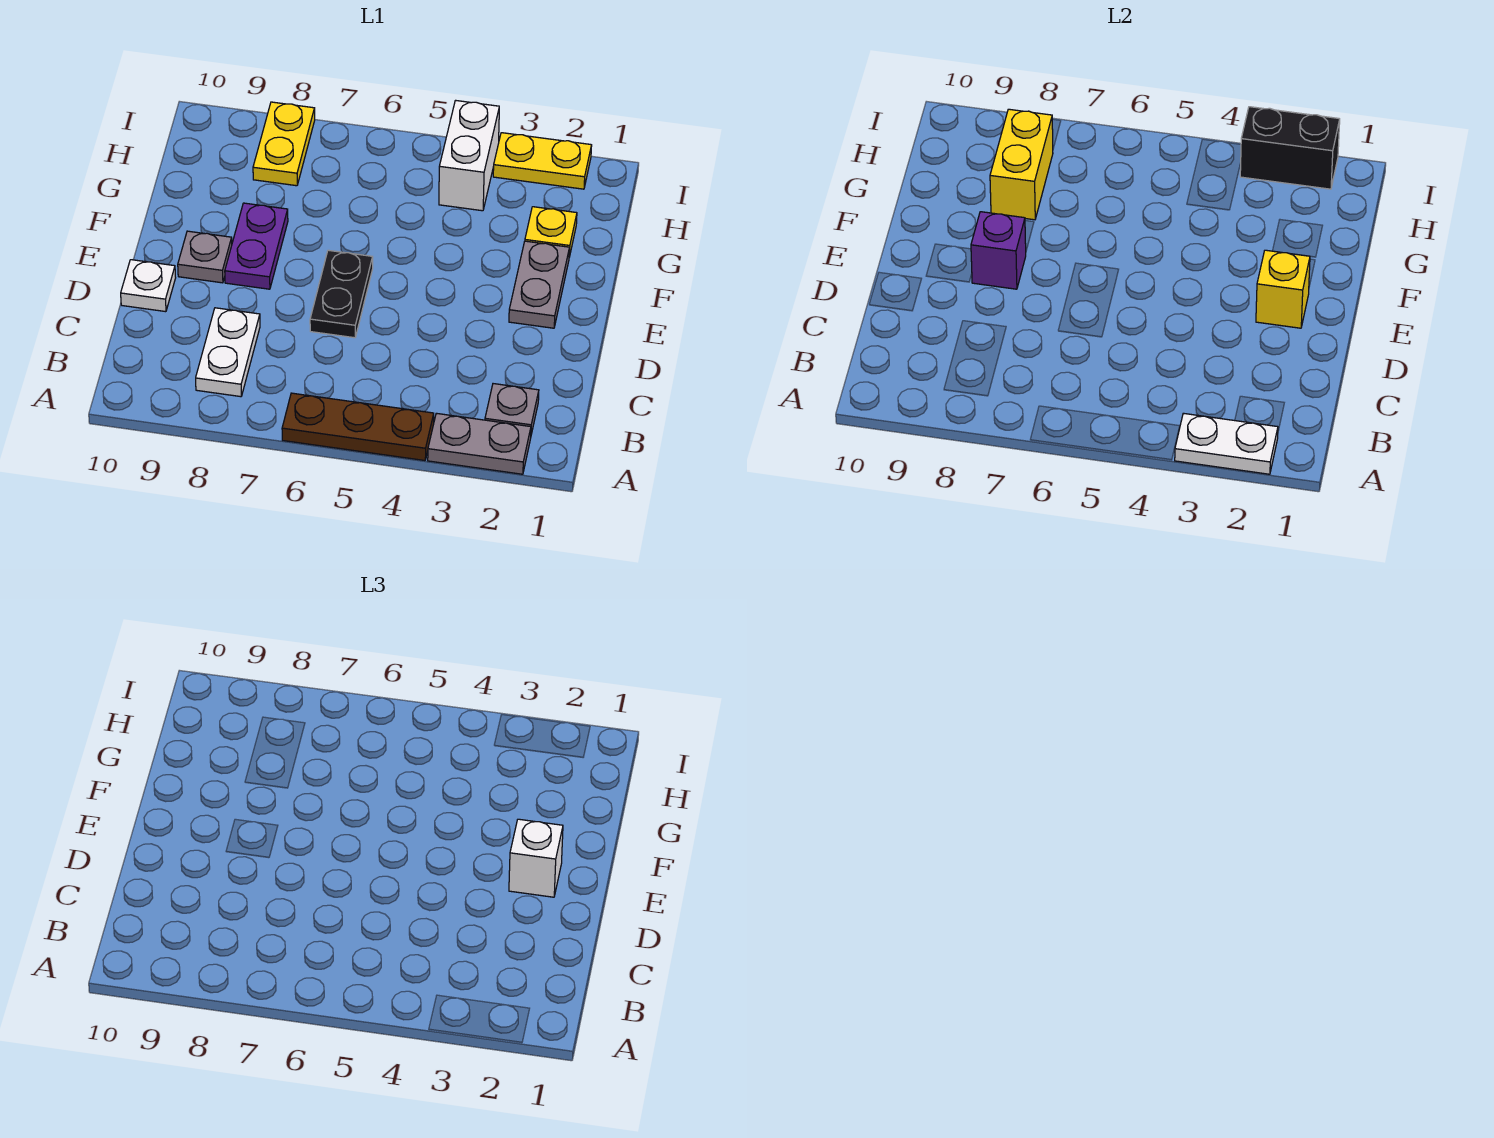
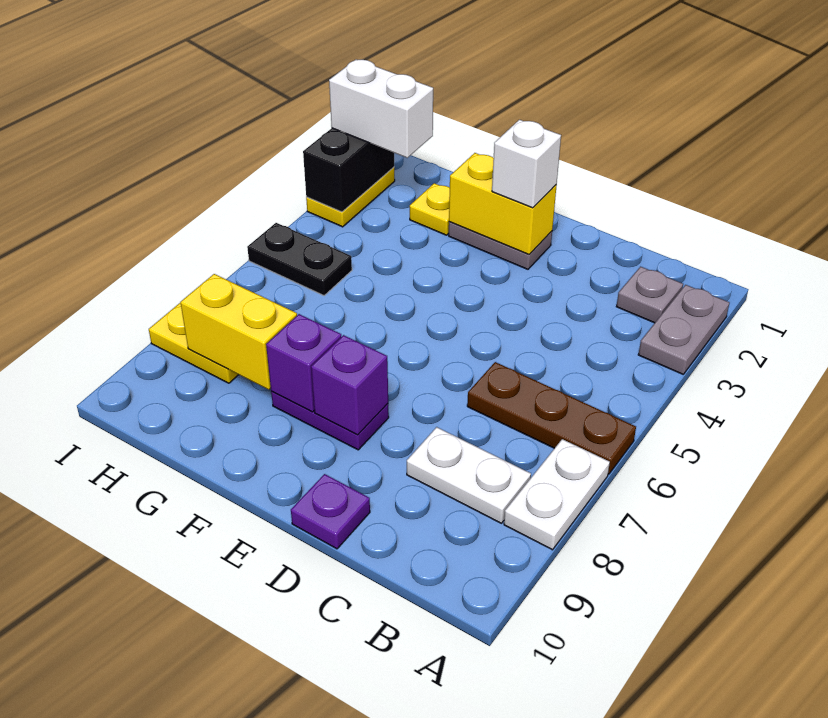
white 1x2 plate [1175,413,1278,474] -> white 1x2 plate moved to [504,439,610,550]
brown 1x3 plate [282,393,434,461] -> brown 1x3 plate turned to [467,362,636,474]
black 1x2 plate [310,250,373,338] -> black 1x2 plate moved to [247,223,352,295]
white 1x1 plate [121,260,176,312] -> purple 1x1 plate [291,474,370,549]
yellow 1x1 brick [1256,250,1310,328] -> yellow 1x2 brick [449,153,557,254]
grey 1x1 plate [178,231,232,283] -> none
none -> purple 1x1 brick [266,314,341,412]
white 1x2 brick [439,100,499,211] -> white 1x2 brick moved to [329,59,433,158]

